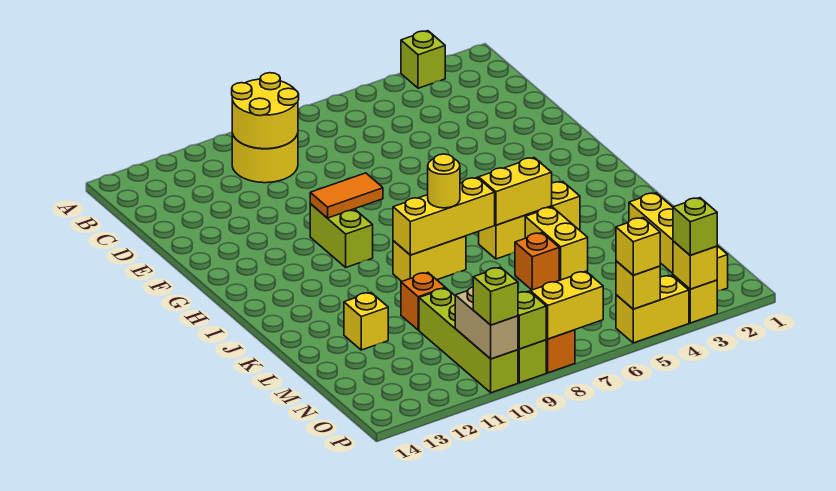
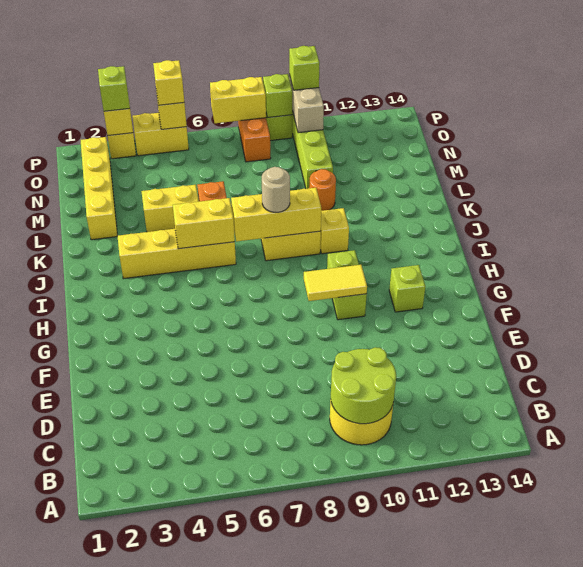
lime 1x1 brick [401,31,445,88] -> lime 1x1 brick moved to [389,265,425,312]
yellow 2x2 round brick [232,73,299,149] -> lime 2x2 round brick [331,347,396,424]
orange 1x2 tile [310,173,383,218] -> yellow 1x2 tile [304,265,367,301]
yellow 1x3 brick [479,181,580,259] -> yellow 1x4 brick [117,229,236,279]
yellow 1x1 round brick [428,154,460,208] -> tan 1x1 round brick [262,167,290,212]
yellow 1x2 brick [525,207,588,280] -> yellow 1x2 brick turned to [141,185,199,232]
orange 1x1 brick [401,273,445,330] -> orange 1x1 round brick [309,169,336,211]
yellow 1x1 brick [344,293,388,350] -> yellow 1x1 brick moved to [320,208,349,254]

